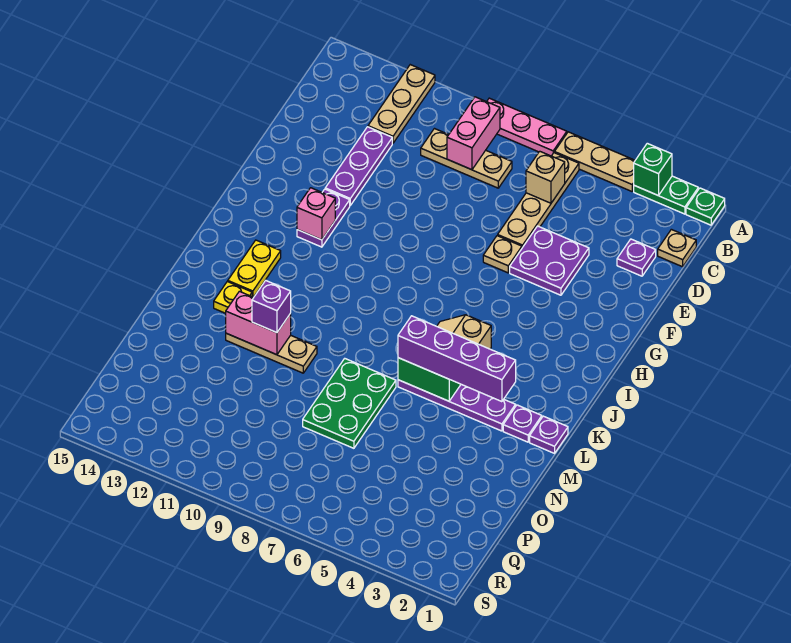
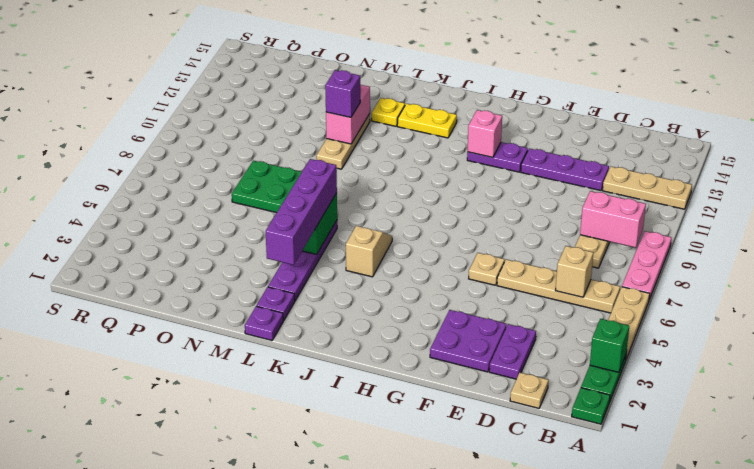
purple 1x1 plate [617,239,656,276] -> purple 1x2 plate [489,324,536,379]
purple 2x2 plate [510,226,589,295] -> purple 2x2 plate moved to [430,310,507,372]

